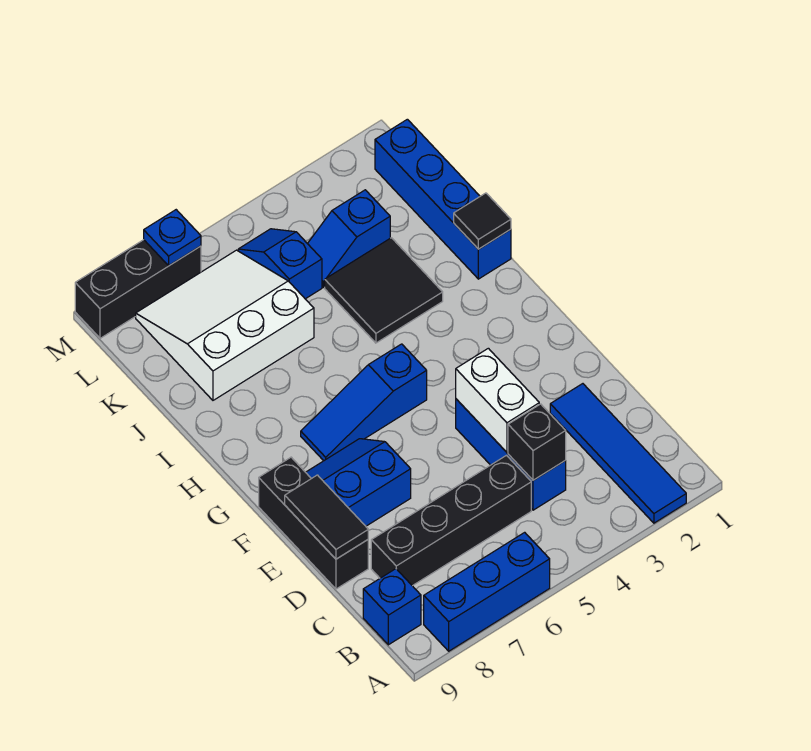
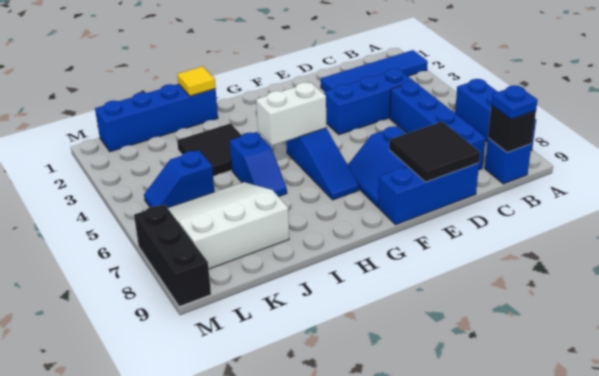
black 1x1 brick [508,404,566,480] -> black 1x1 brick moved to [488,105,536,152]
black 1x4 brick [371,455,531,586] -> blue 1x4 brick [390,82,486,170]
white 1x2 brick [456,348,539,452] -> white 1x2 brick moved to [256,82,326,145]
black 1x3 brick [259,457,368,589] -> blue 1x3 brick [378,163,479,225]
black 1x2 tile [285,475,368,559] -> black 2x2 tile [389,122,480,182]
black 1x1 tile [454,193,511,249] -> yellow 1x1 tile [177,66,216,96]
white 3x3 slope [136,250,314,400] -> white 3x3 slope turned to [168,182,289,269]
blue 1x2 slope [308,190,390,287] -> blue 1x2 slope moved to [230,132,287,197]
blue 1x1 plate [144,210,201,266] -> blue 1x1 plate moved to [491,86,537,119]

